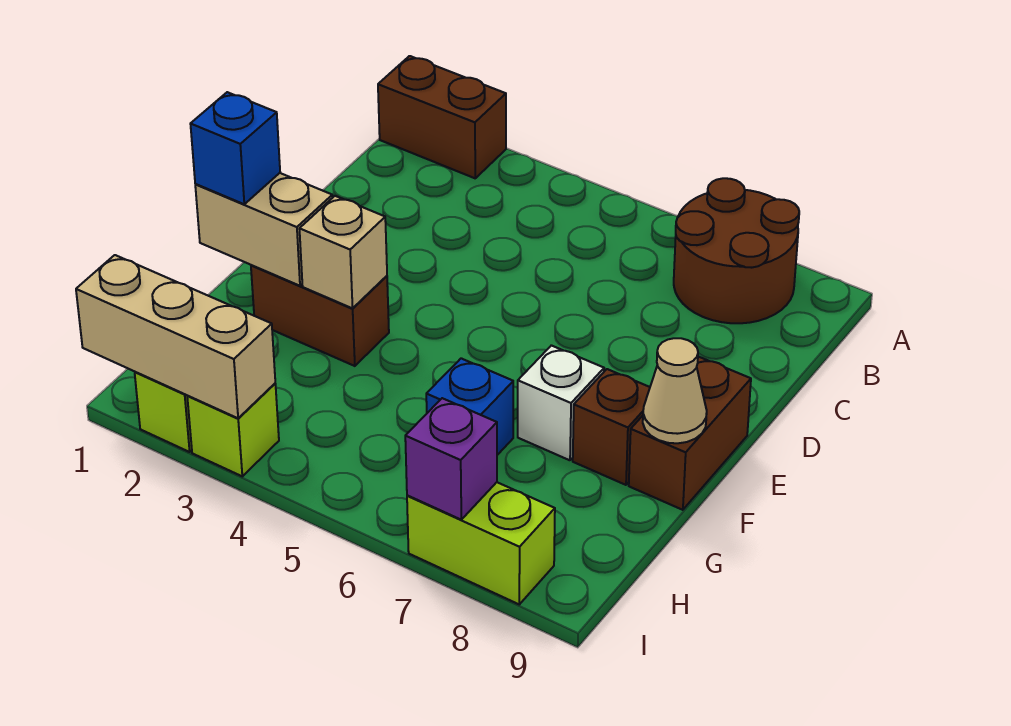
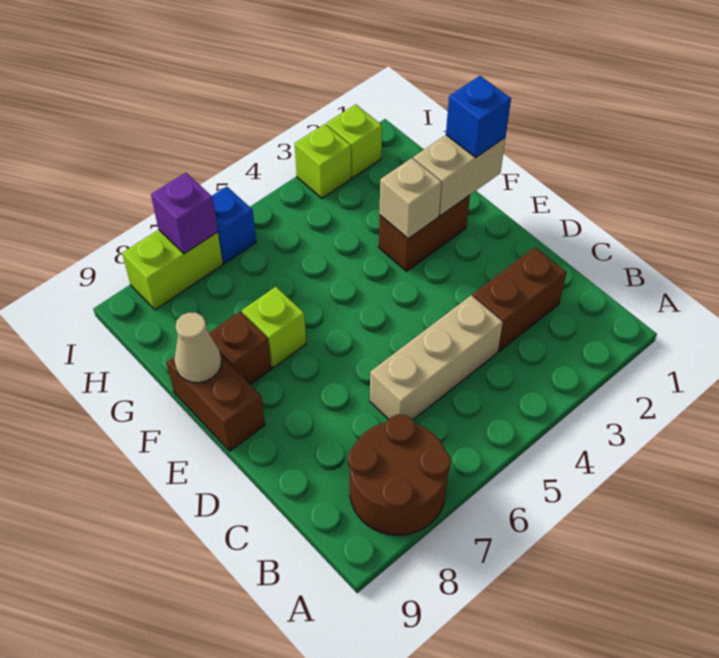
brown 1x2 brick [378,56,506,178] -> brown 1x2 brick moved to [473,247,567,351]
white 1x1 brick [518,345,604,460] -> lime 1x1 brick [242,287,306,368]
blue 1x1 brick [426,358,513,455] -> blue 1x1 brick moved to [212,186,256,263]
tan 1x3 brick [76,255,275,418] -> tan 1x3 brick moved to [370,295,503,420]

